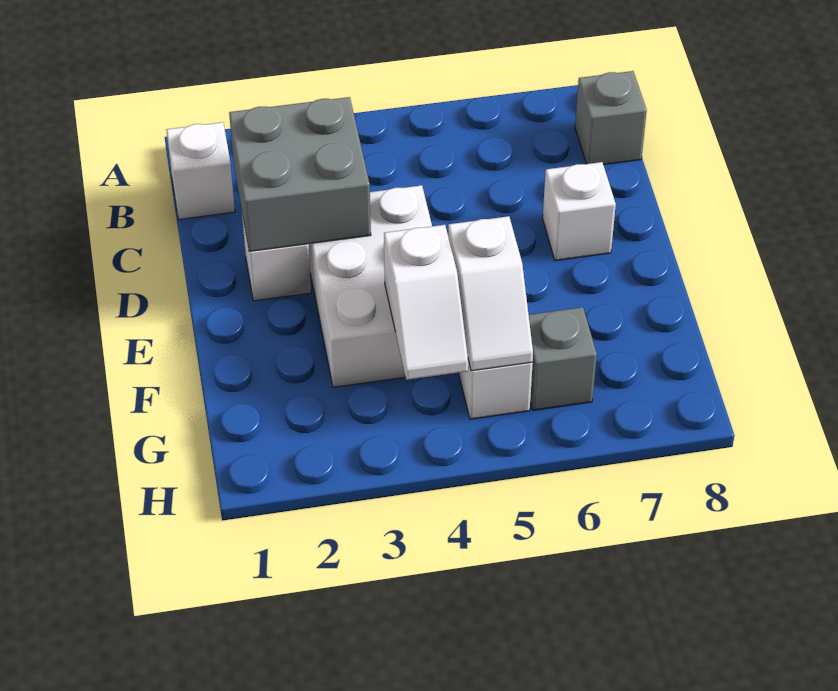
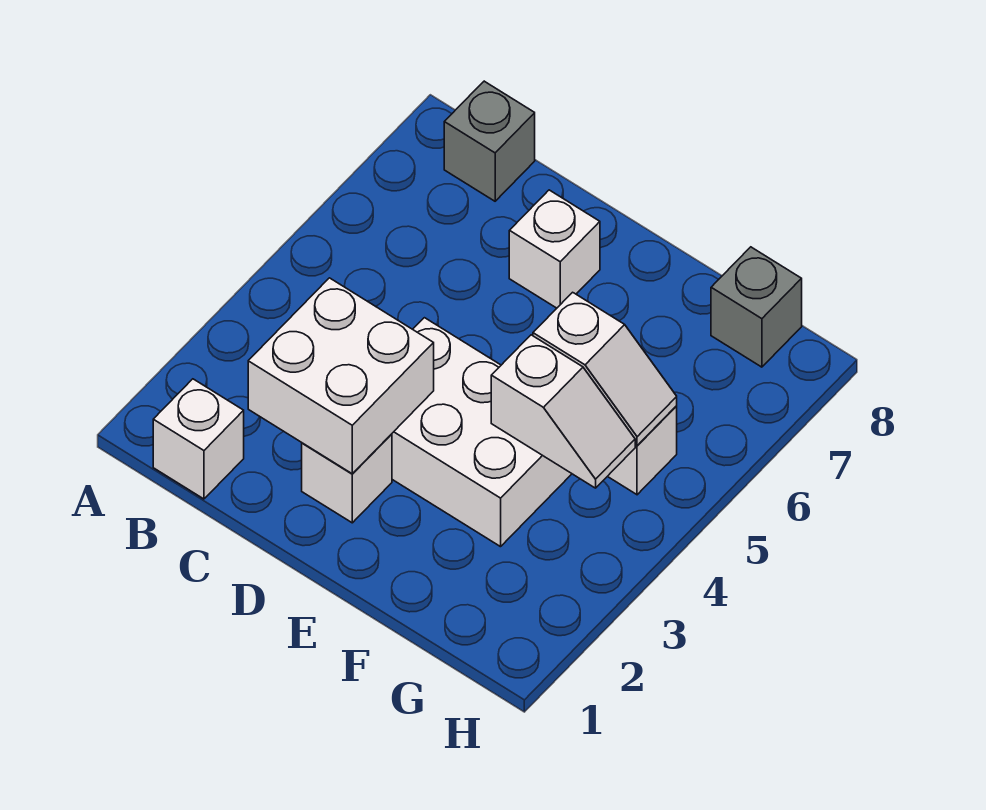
grey 2x2 brick [229,97,371,251] -> white 2x2 brick [248,278,434,474]
grey 1x1 brick [529,307,597,410] -> grey 1x1 brick moved to [711,247,802,367]

